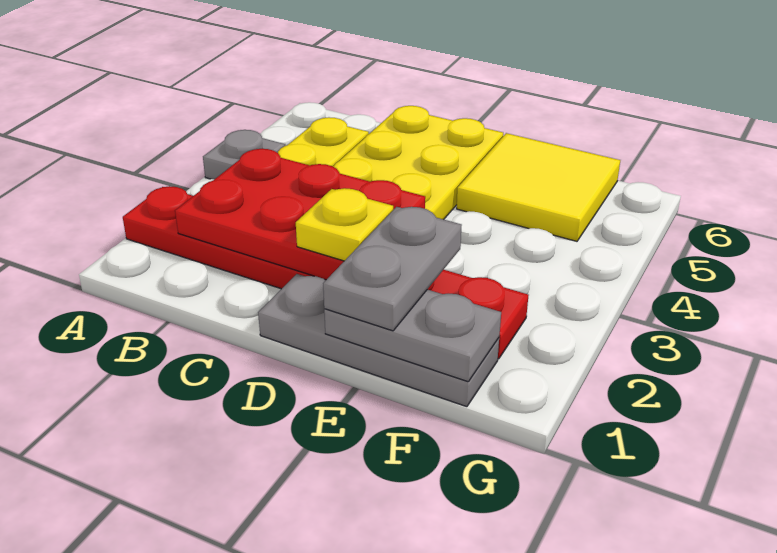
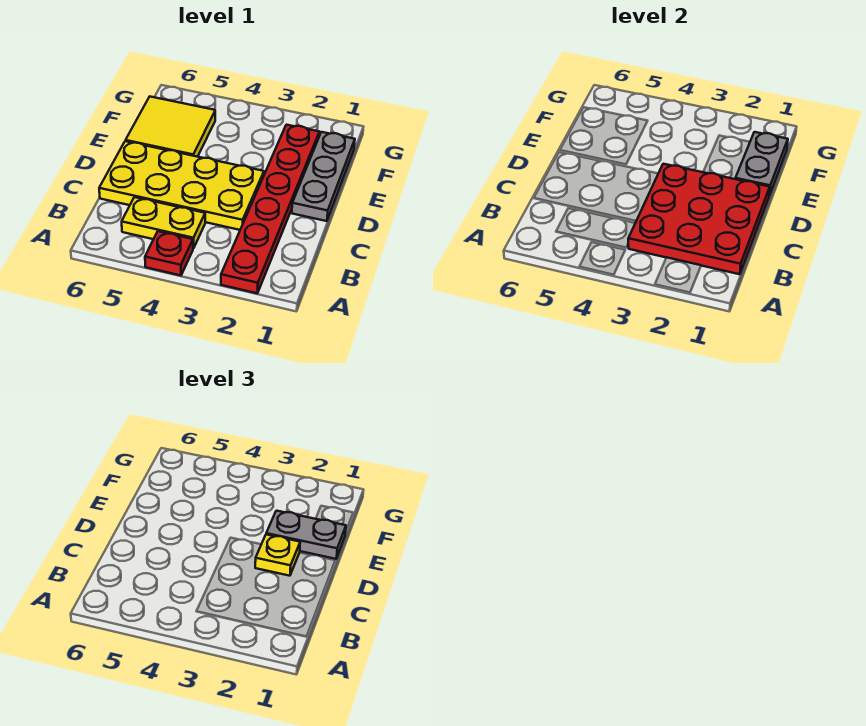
grey 1x1 plate [203,130,285,179] -> red 1x1 plate [145,231,193,275]
red 2x3 plate [175,149,425,280] -> red 3x3 plate [628,164,770,274]

